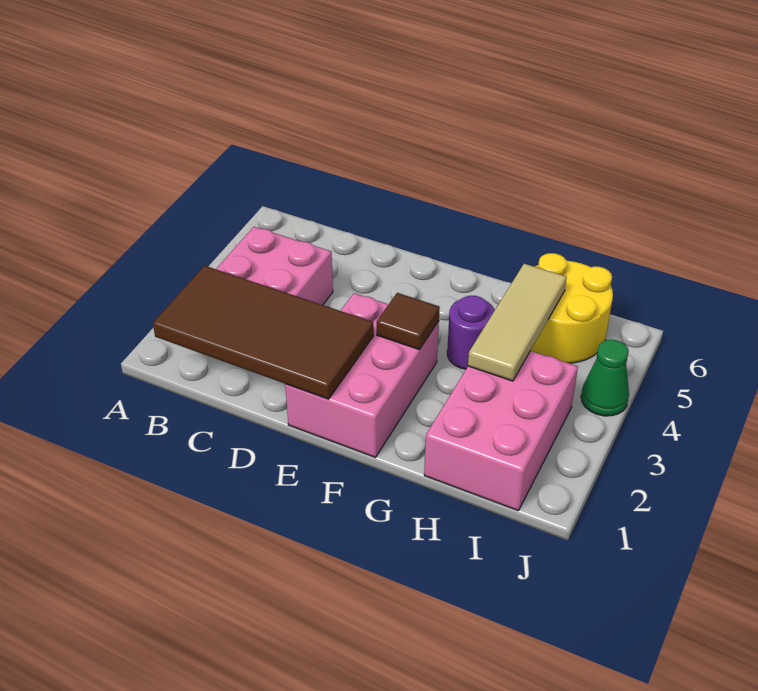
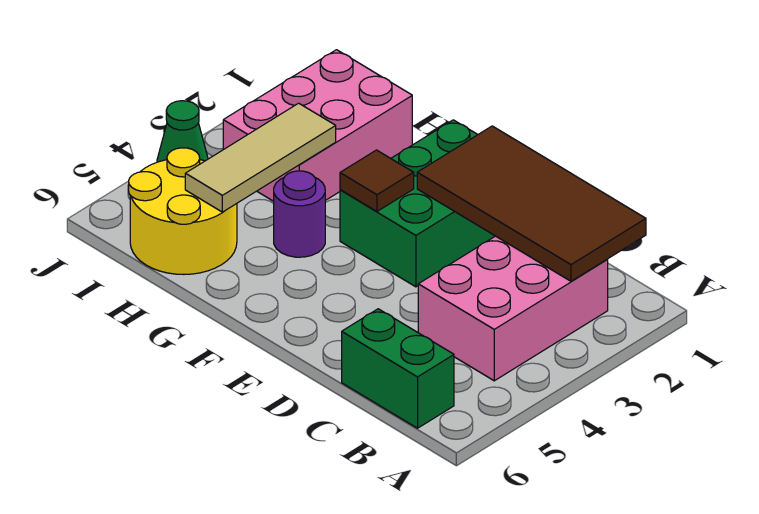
none -> green 1x2 brick [342,309,454,428]
pink 2x3 brick [285,293,439,457] -> green 2x3 brick [340,120,495,287]

